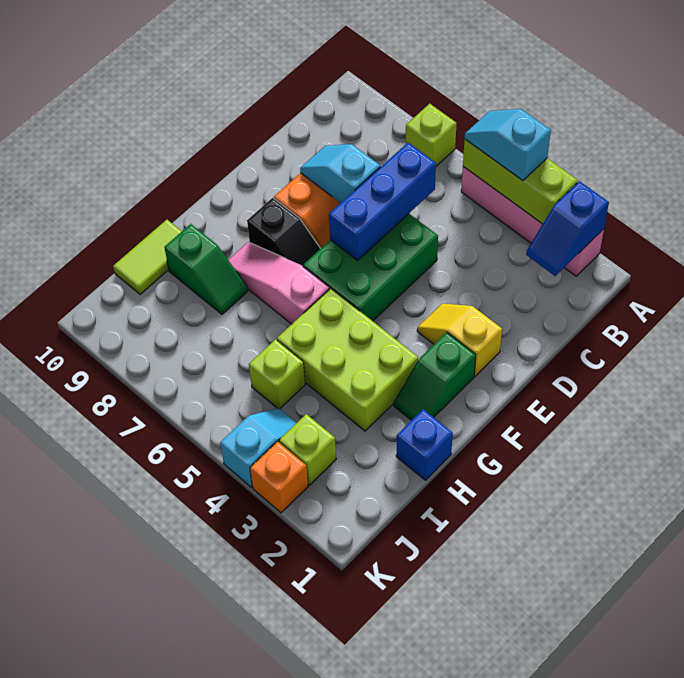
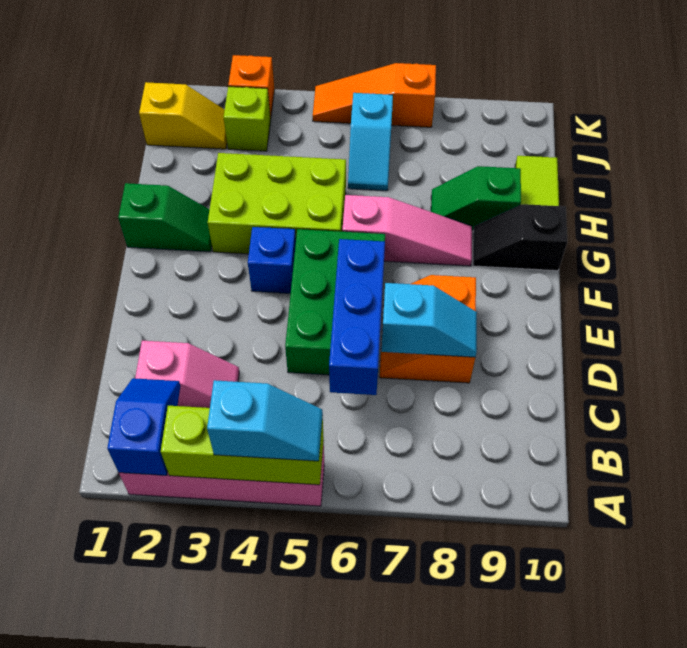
lime 1x1 brick [406,104,457,166] -> none
none -> pink 1x2 slope [135,341,239,408]
yellow 1x2 slope [417,303,502,376] -> yellow 1x2 slope moved to [139,82,227,149]
green 1x2 slope [394,332,476,420] -> green 1x2 slope turned to [118,183,212,252]
black 1x2 slope [247,198,320,266] -> black 1x2 slope moved to [473,204,567,271]
blue 1x1 brick [396,409,453,480] -> blue 1x1 brick moved to [248,227,296,293]
lime 1x1 brick [249,339,305,409] -> none
cyan 1x2 slope [220,408,296,487] -> cyan 1x2 slope moved to [348,93,393,191]
none -> orange 1x3 slope [313,63,436,127]

